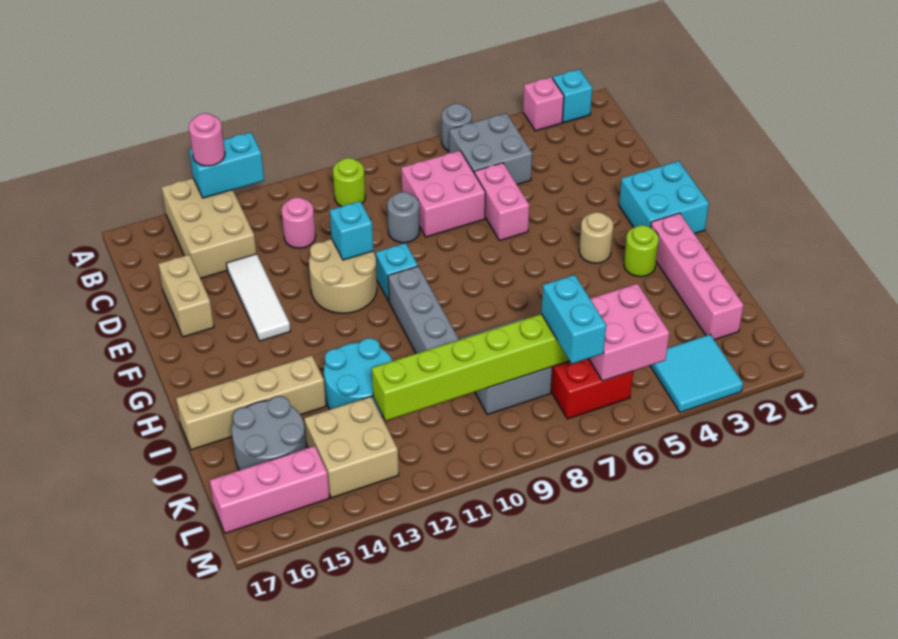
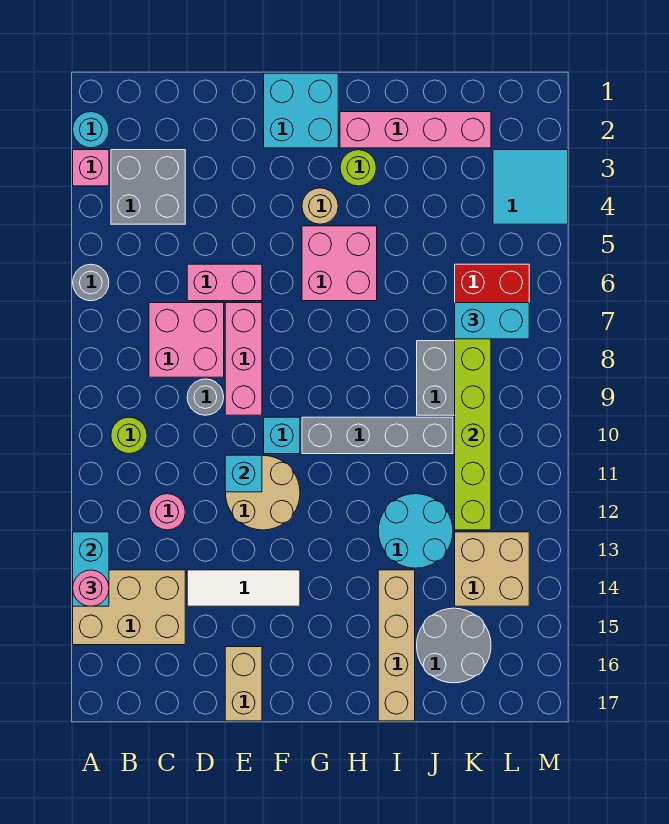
cyan 1x1 brick [553,69,592,123] -> cyan 1x1 round brick [73,112,109,148]
grey 2x2 brick [449,113,532,184] -> grey 2x2 brick moved to [111,150,185,224]
tan 1x2 brick [158,255,214,337] -> tan 1x2 brick turned to [225,647,262,721]
pink 2x2 brick [589,284,669,381] -> pink 2x2 brick moved to [302,226,377,301]
pink 1x3 brick [210,446,329,533] -> pink 1x3 brick moved to [225,303,262,415]

